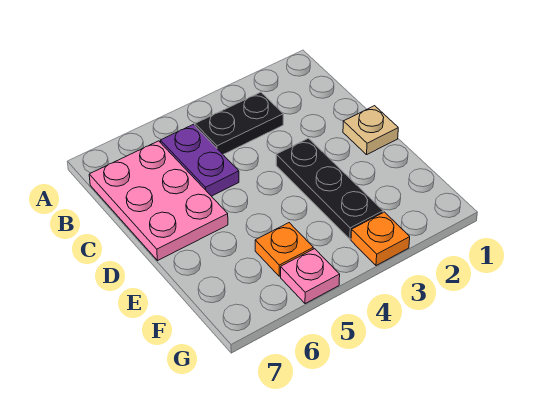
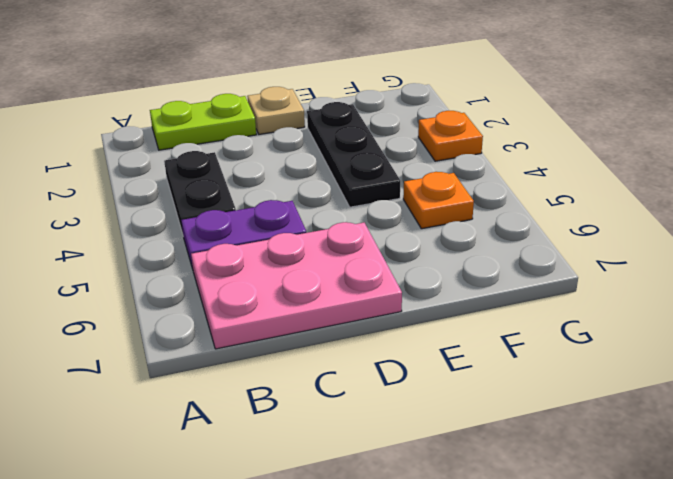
none -> lime 1x2 plate [150,94,256,150]
black 1x3 plate [276,138,383,239] -> black 1x3 plate turned to [307,102,400,207]
pink 1x1 plate [281,249,340,304] -> none

